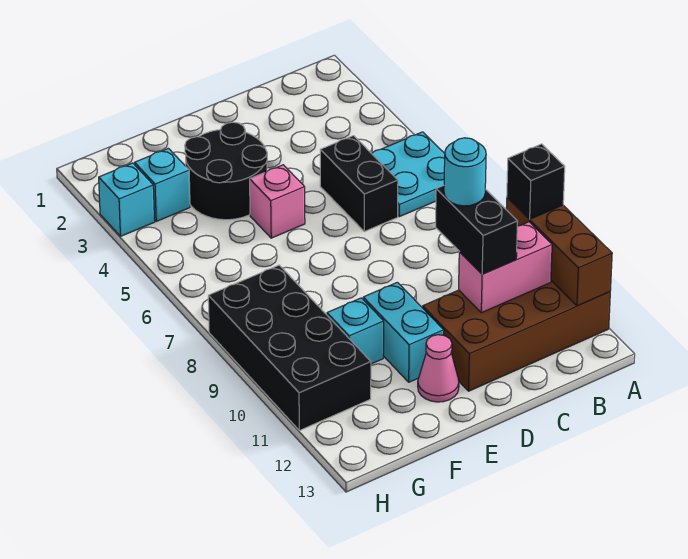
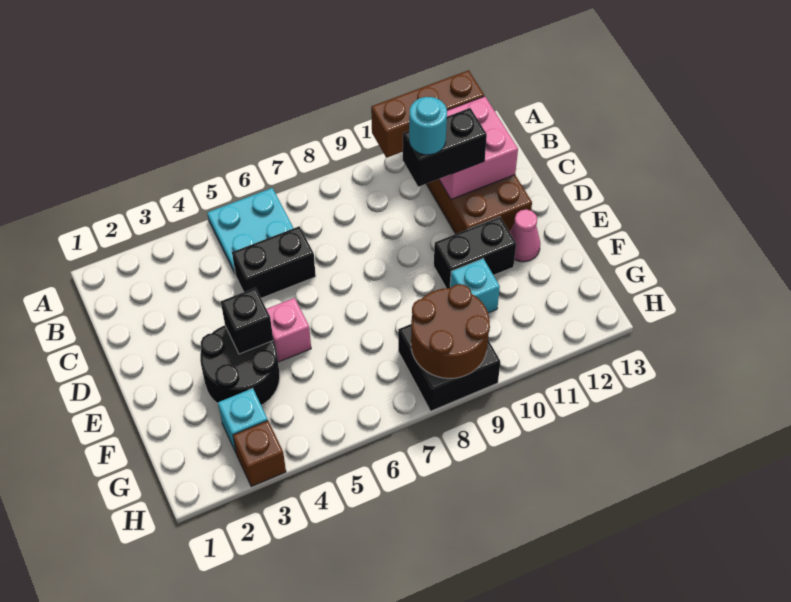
black 1x1 brick [507,144,565,219] -> black 1x1 brick moved to [221,288,273,354]
pink 1x2 brick [459,222,552,313] -> pink 2x2 brick [439,96,518,199]
cyan 1x2 brick [363,282,444,382] -> black 1x2 brick [434,217,516,288]
black 2x4 brick [208,265,371,430] -> black 2x2 brick [398,324,500,411]
none -> brown 2x2 round brick [411,284,490,378]
cyan 1x1 brick [99,163,155,236] -> brown 1x1 brick [233,421,286,487]

